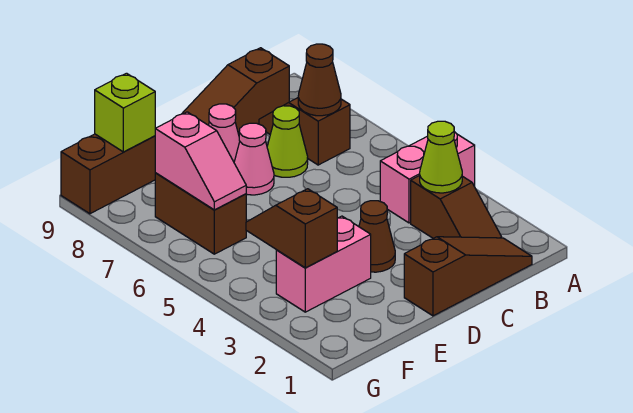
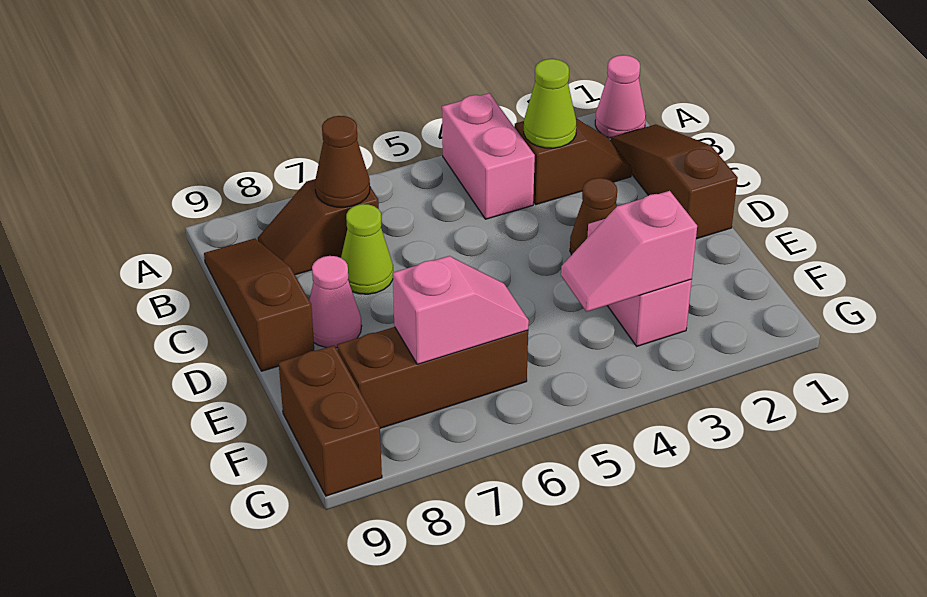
brown 1x3 slope [182,48,289,134] -> brown 1x3 slope turned to [204,239,314,371]
pink 1x1 cone [234,123,274,195] -> pink 1x1 cone moved to [595,55,646,138]
brown 1x2 slope [246,189,337,268] -> pink 1x2 slope [561,191,697,312]
brown 1x2 brick [155,173,246,254] -> brown 1x3 brick [337,327,528,428]
lime 1x1 brick [95,73,155,152] -> none

